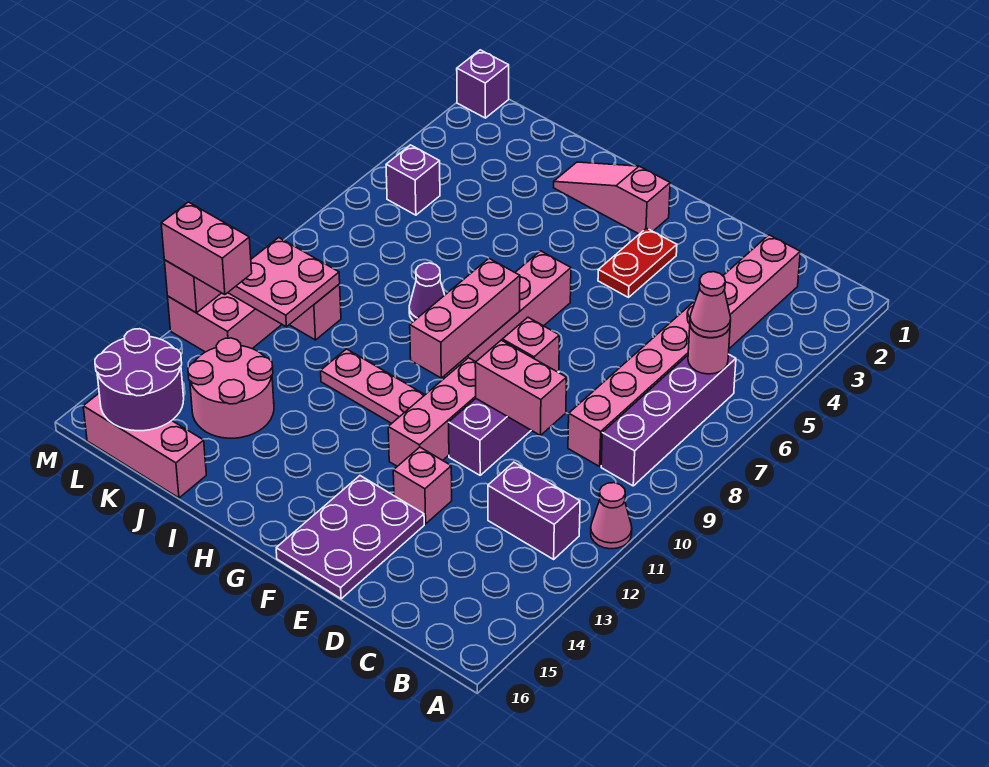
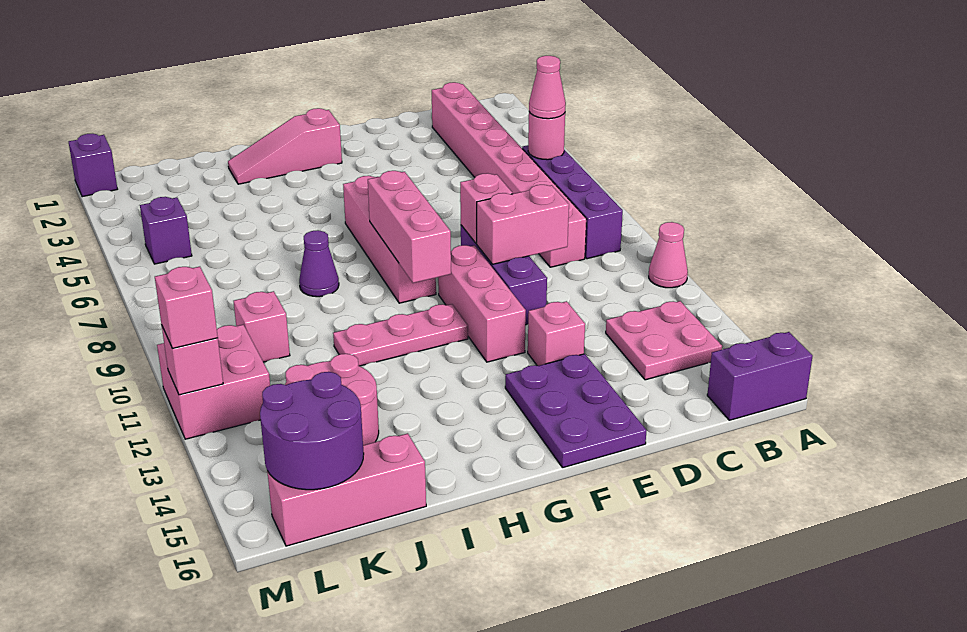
purple 1x2 brick [488,462,580,559] -> purple 1x2 brick moved to [707,332,813,420]
red 1x2 plate [598,228,677,297] -> none
pink 2x2 plate [228,238,340,327] -> pink 2x2 plate moved to [606,301,722,380]
pink 1x2 brick [161,202,252,295] -> pink 1x1 brick [155,267,218,348]

